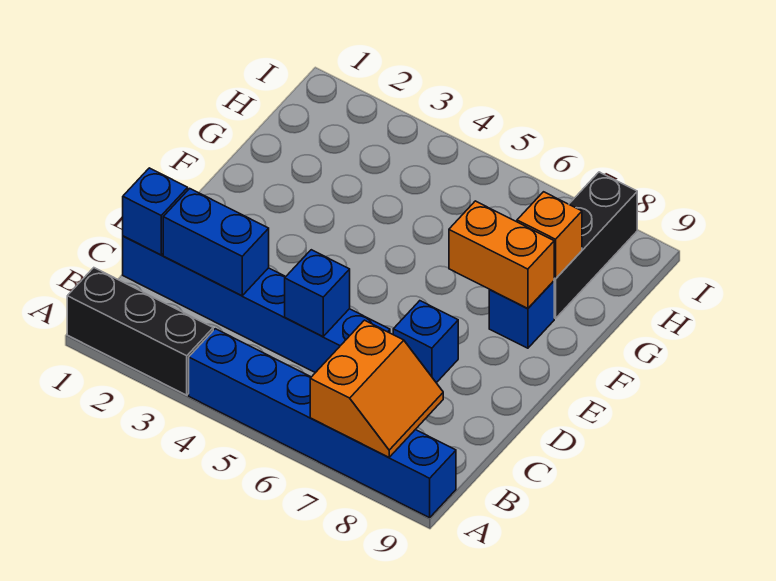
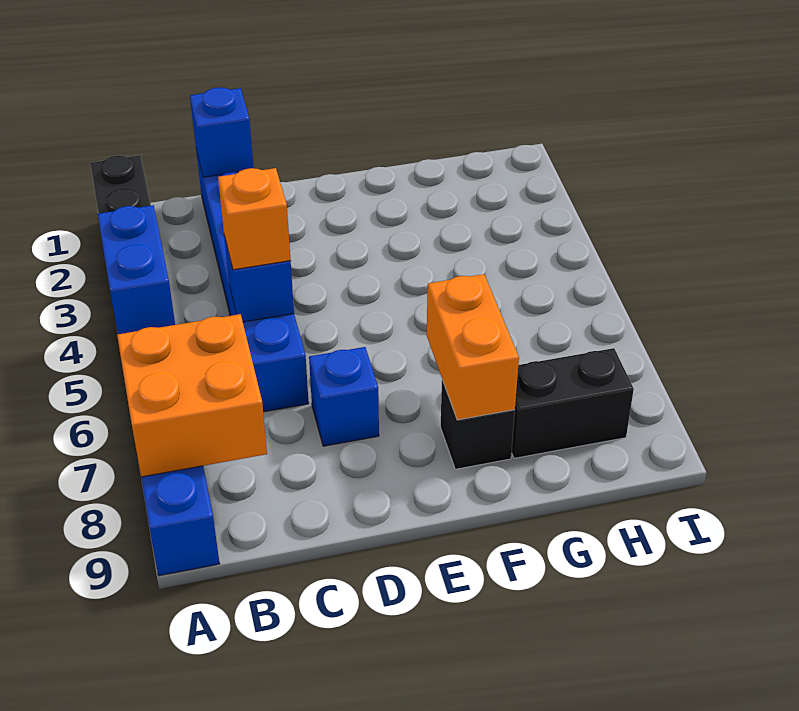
orange 2x2 slope [310,320,443,457] -> orange 2x2 brick [117,314,267,477]
blue 1x2 brick [163,189,269,296] -> blue 1x2 brick moved to [98,205,175,334]
blue 1x1 brick [489,281,554,348] -> black 1x1 brick [441,380,515,469]
black 1x3 brick [554,172,637,319] -> black 1x2 brick [512,348,634,458]
orange 1x1 brick [517,192,582,279] -> orange 1x1 brick moved to [218,168,291,270]

